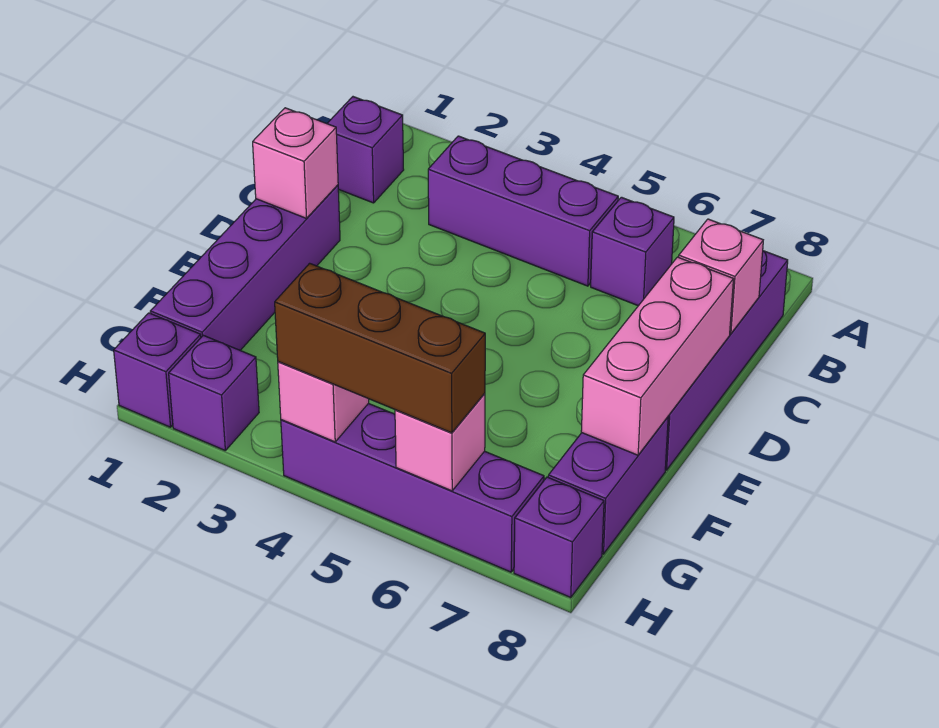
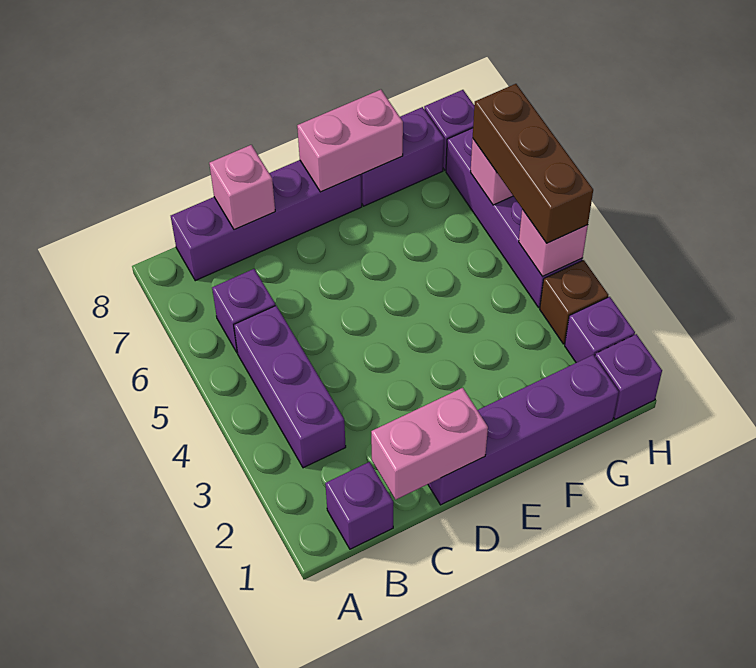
pink 1x1 brick [253,108,338,218] -> pink 1x2 brick [371,388,488,500]
pink 1x3 brick [581,257,734,455] -> pink 1x2 brick [297,90,403,192]
none -> brown 1x1 brick [540,260,608,344]

